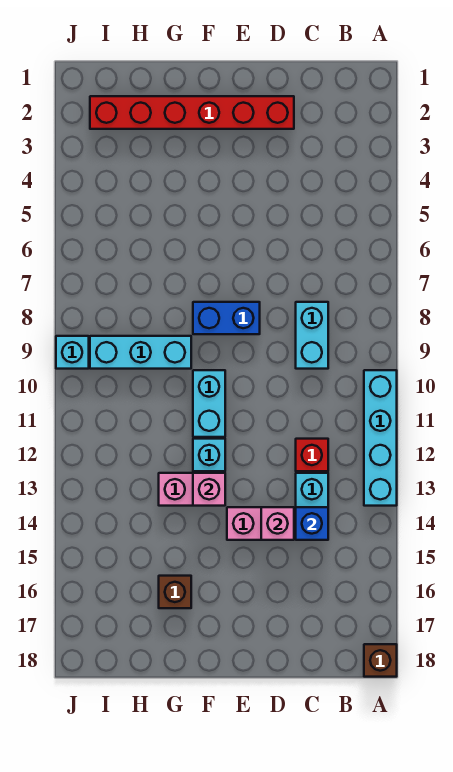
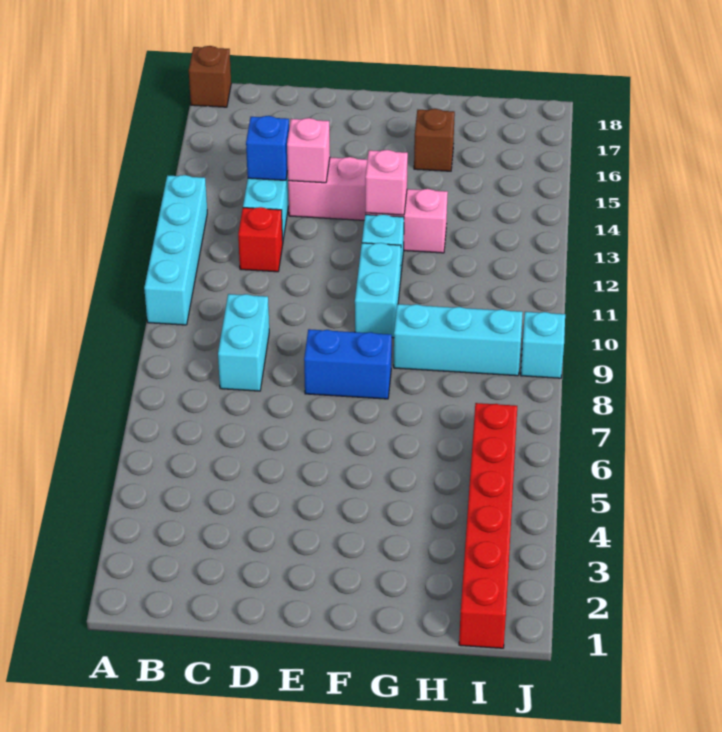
red 1x6 brick [90,96,294,129] -> red 1x6 brick turned to [459,403,517,648]

